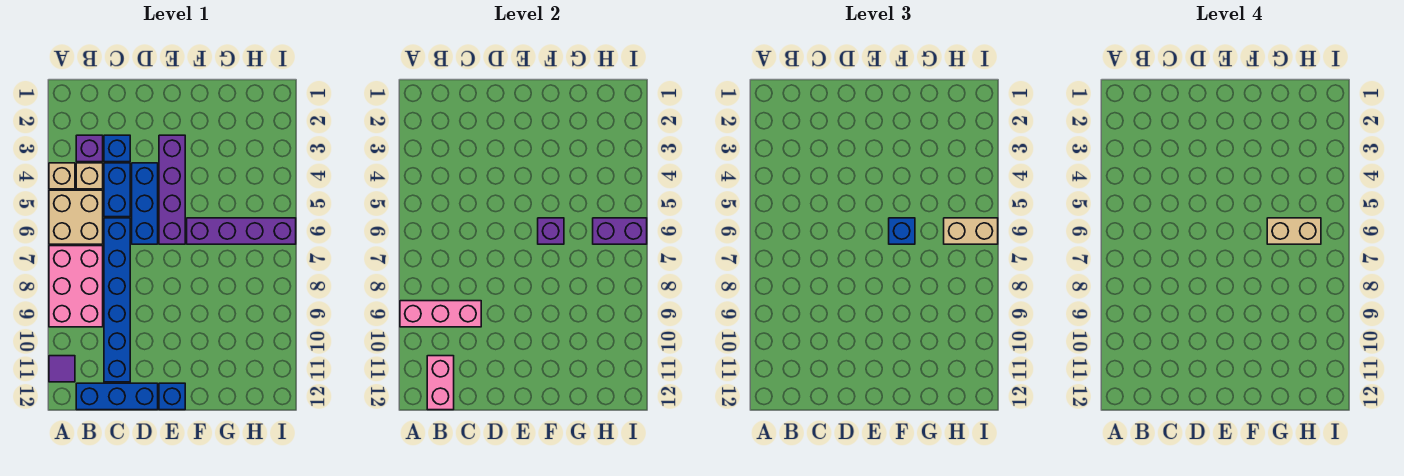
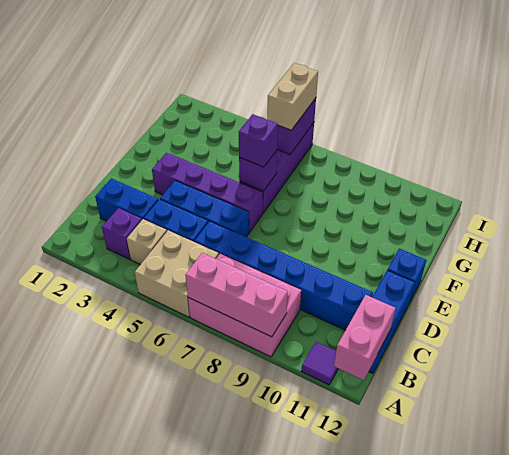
tan 1x1 brick [49,163,75,189] -> none
pink 1x3 brick [400,301,481,327] -> pink 1x3 brick turned to [185,253,288,337]
pink 1x2 brick [427,356,454,410] -> pink 1x2 brick turned to [334,295,396,380]
blue 1x1 brick [104,135,130,162] -> blue 1x2 brick [95,178,158,221]
blue 1x1 brick [889,218,915,244] -> purple 1x1 brick [239,114,278,167]
tan 1x2 brick [1267,218,1321,244] -> none

